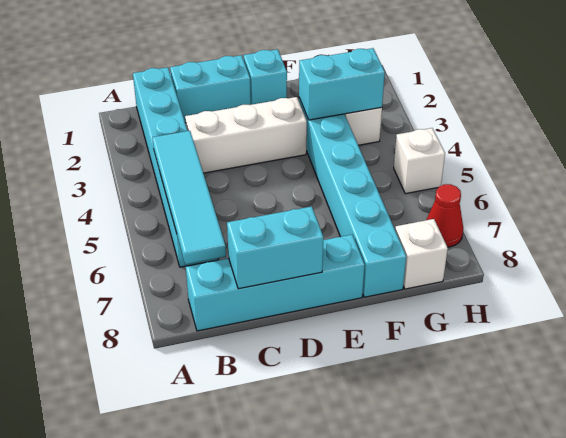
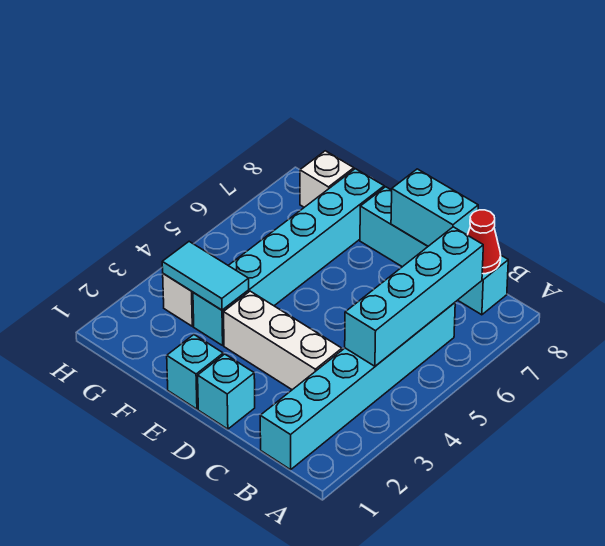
cyan 1x4 tile [152,131,226,265] -> cyan 1x4 brick [345,227,483,366]
cyan 1x2 brick [170,55,251,121] -> cyan 1x1 brick [198,354,255,429]
cyan 1x2 brick [299,48,385,120] -> cyan 1x2 tile [162,242,249,310]
white 1x1 brick [394,128,445,194] -> none
red 1x1 cone [427,184,463,247] -> red 1x1 cone moved to [468,210,501,274]

